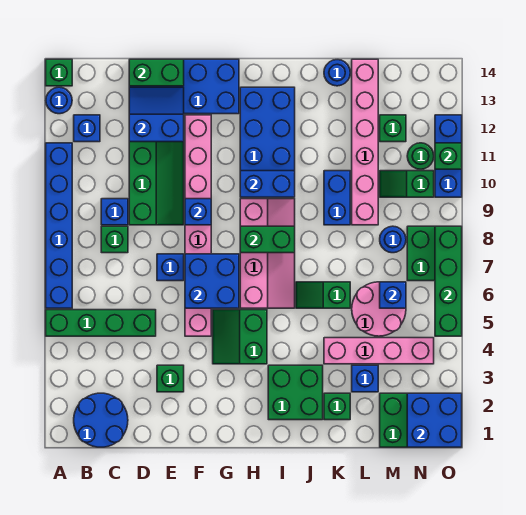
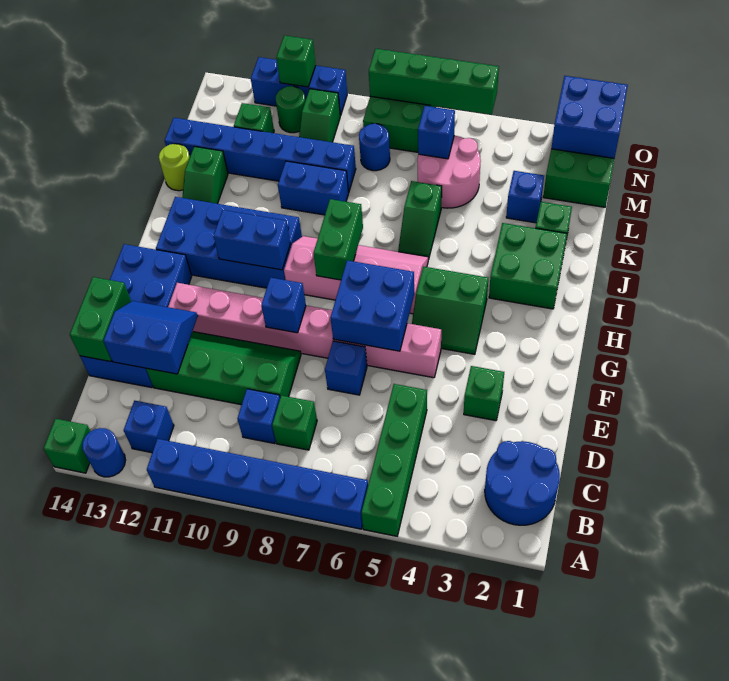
blue 2x2 slope [129,87,184,142] -> blue 2x2 slope turned to [104,301,198,374]
blue 1x2 brick [240,171,295,197] -> blue 1x2 brick turned to [213,210,290,270]
none -> green 1x2 slope [182,147,228,204]
pink 1x4 brick [324,338,434,364] -> none
blue 1x1 round brick [324,60,350,86] -> lime 1x1 round brick [159,144,190,191]
pink 1x6 brick [352,59,378,225] -> blue 1x6 brick [165,118,356,193]

